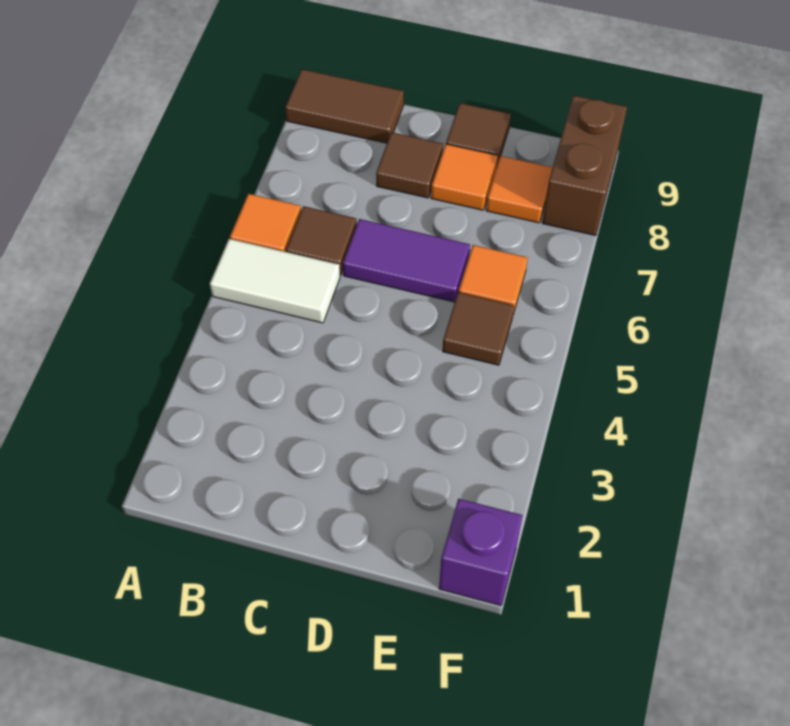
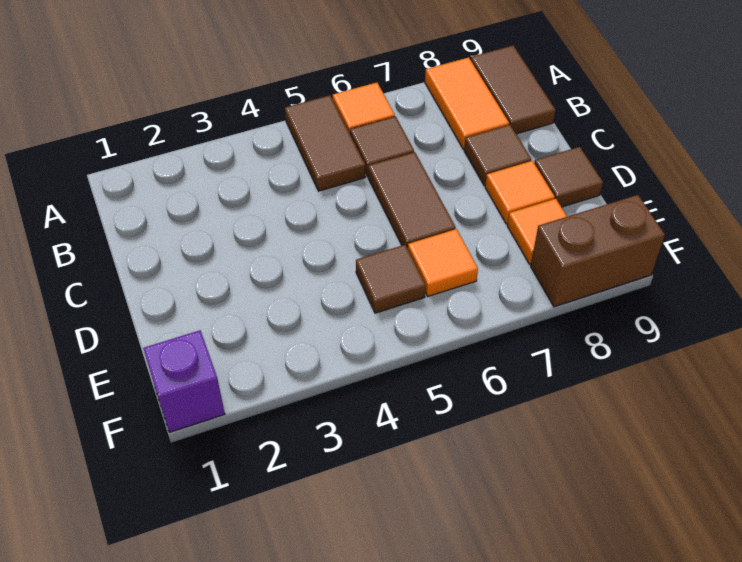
white 1x2 tile [210,239,340,323] -> brown 1x2 tile [285,95,365,191]
none -> orange 1x2 tile [425,57,509,149]
purple 1x2 tile [343,219,470,302] -> brown 1x2 tile [368,152,456,248]

